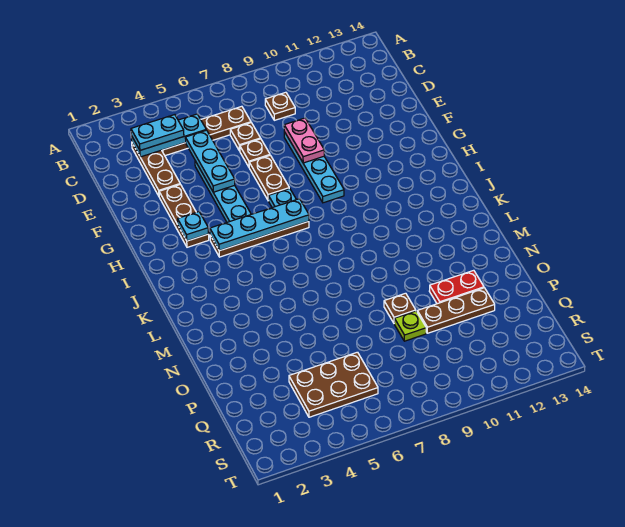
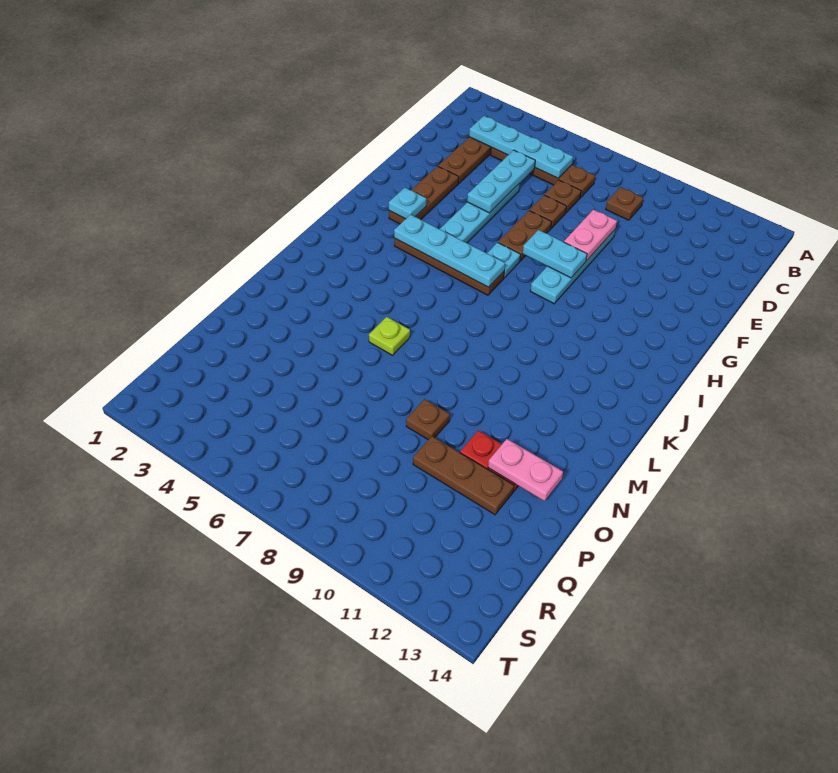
cyan 1x3 plate [131,114,206,157] -> cyan 1x4 plate [469,116,573,178]
cyan 1x2 plate [131,115,184,150] -> cyan 1x2 plate moved to [523,230,587,278]
none -> pink 1x2 plate [488,439,563,501]
lime 1x1 plate [394,311,426,341] -> lime 1x1 plate moved to [369,317,410,355]
brown 2x3 plate [289,352,378,417] -> none

